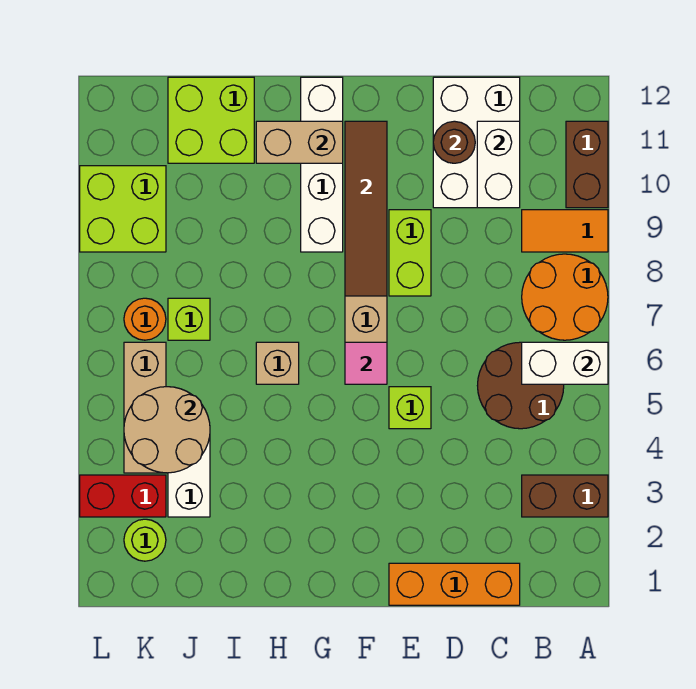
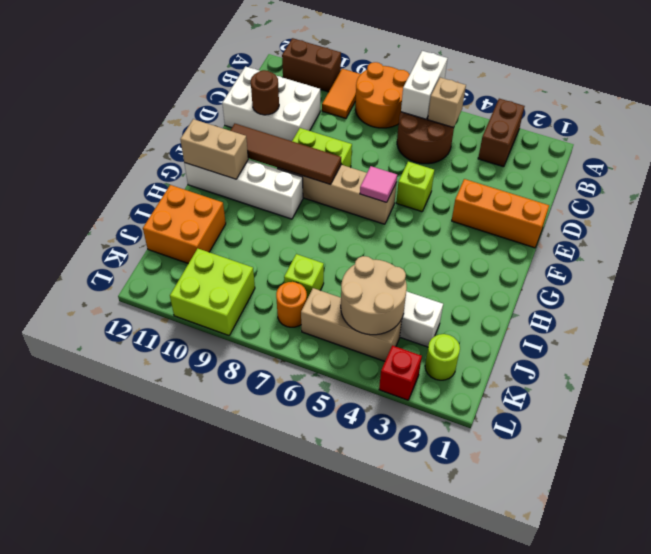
orange 1x3 brick [389,563,520,605] -> orange 1x3 brick turned to [452,179,549,248]
white 1x2 brick [477,121,520,208] -> none
tan 1x2 brick [256,121,343,163] -> tan 1x2 brick turned to [180,119,248,179]
tan 1x1 brick [256,342,299,384] -> tan 1x1 brick moved to [428,78,466,128]
lime 2x2 brick [168,77,254,163] -> orange 2x2 brick [143,185,226,264]
red 1x2 brick [80,475,166,517] -> red 1x1 brick [379,345,422,400]

